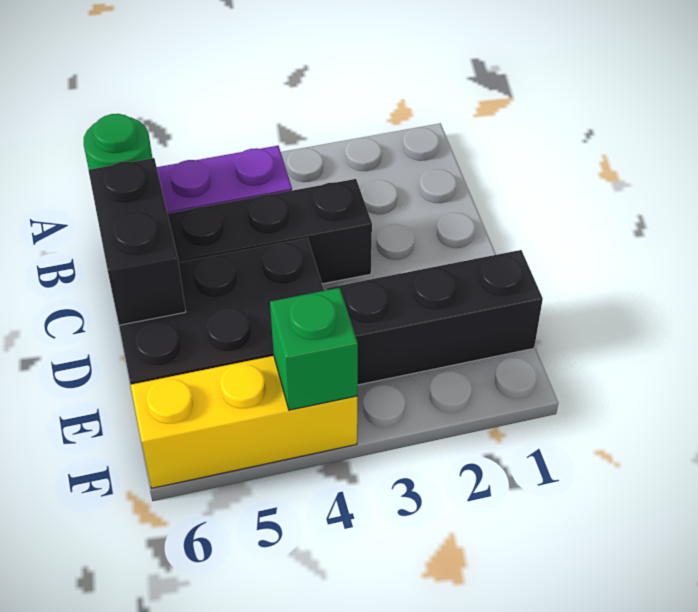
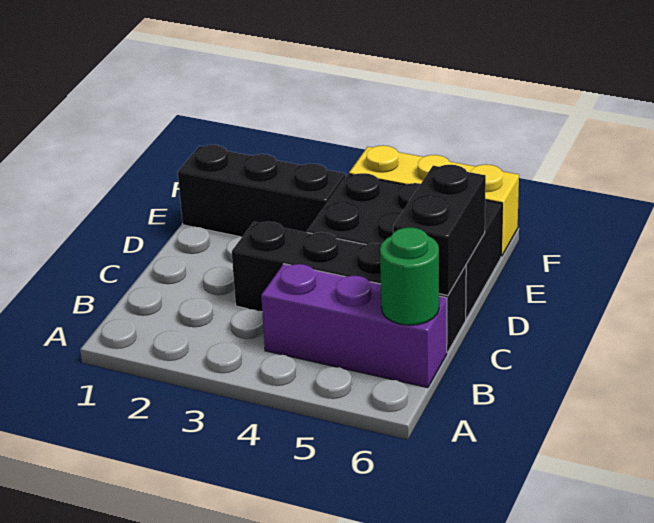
green 1x1 brick [270,288,358,410] -> none

